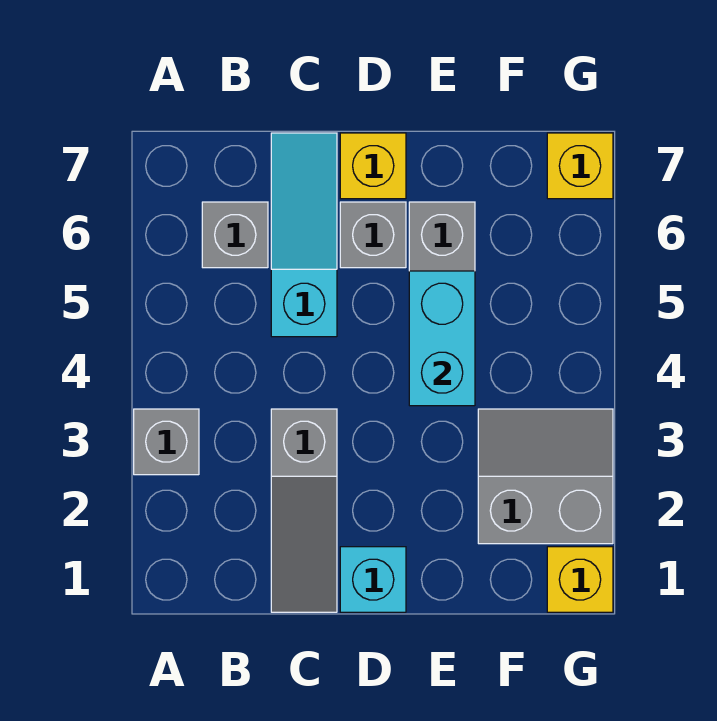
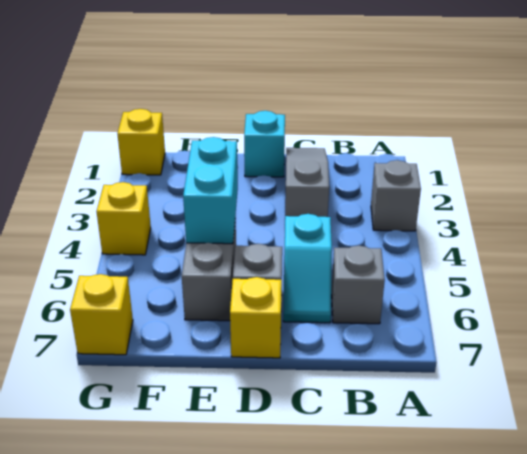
cyan 1x3 slope [271,133,337,337] -> cyan 1x2 slope [283,214,332,323]
grey 2x2 slope [478,409,613,544] -> none
none -> yellow 1x1 brick [96,182,151,255]

